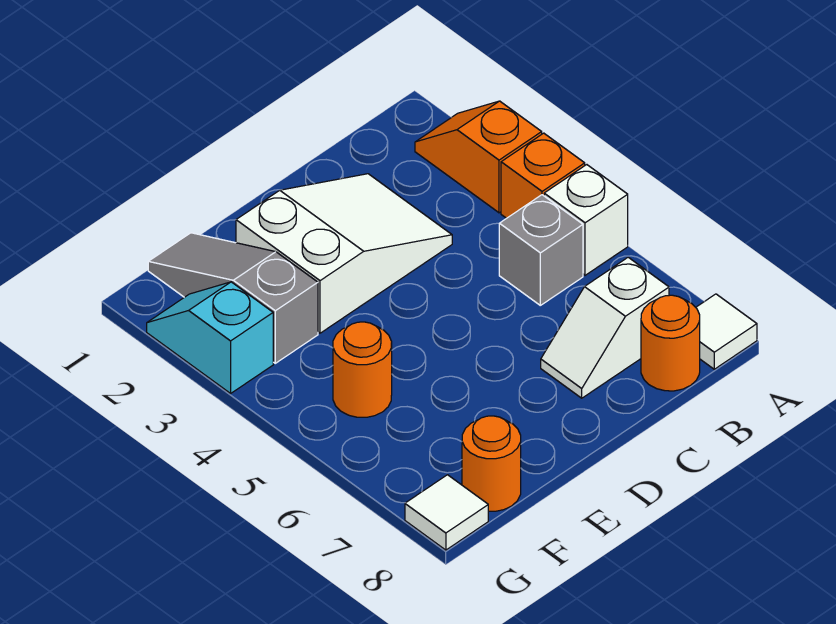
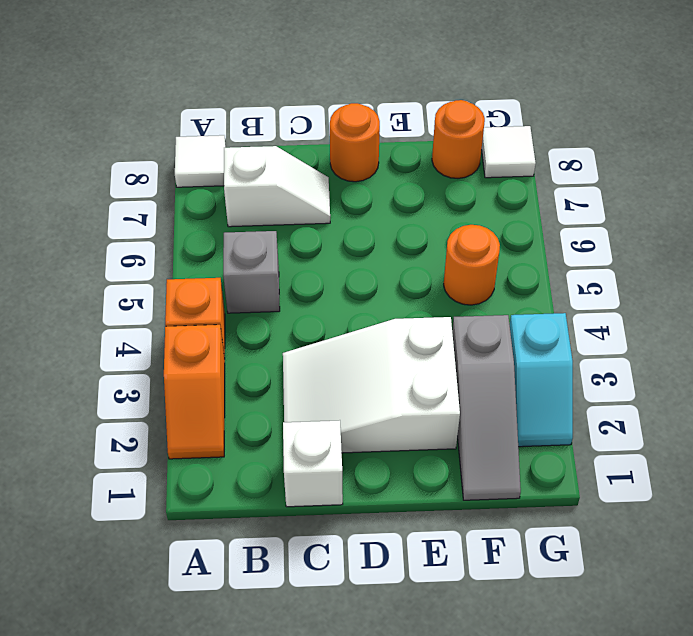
white 1x1 brick [544,165,628,275] -> white 1x1 brick moved to [283,420,343,507]
orange 1x1 round brick [641,295,700,391] -> orange 1x1 round brick moved to [330,103,380,182]

